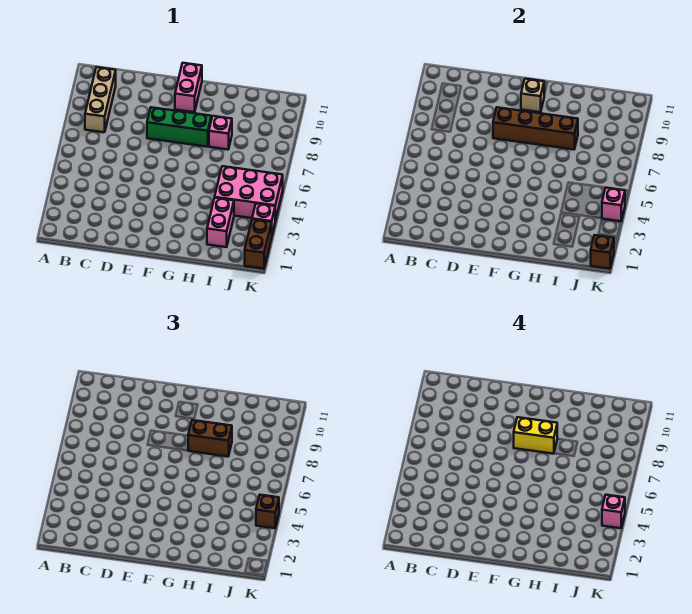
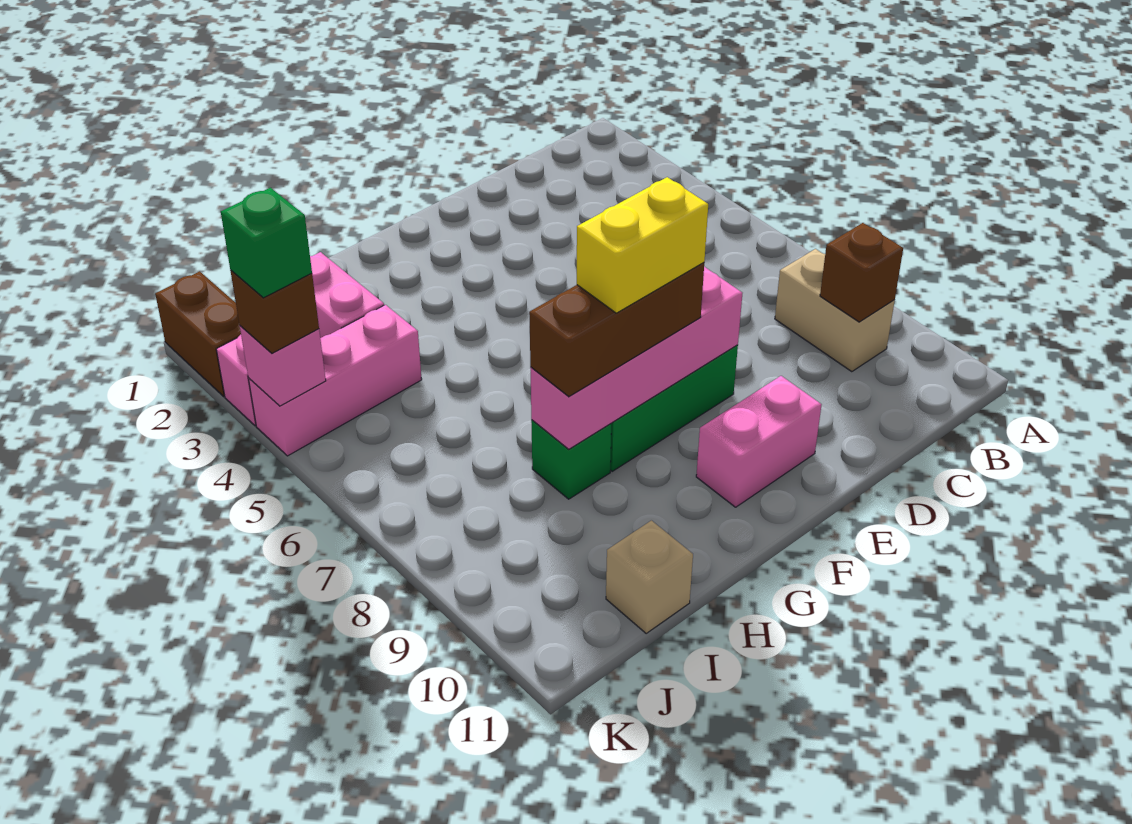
tan 1x3 brick [85,67,116,132] -> tan 1x2 brick [775,249,895,372]
brown 1x4 brick [493,107,578,149] -> pink 1x4 brick [530,267,742,449]
pink 1x2 brick [175,63,202,112] -> pink 1x2 brick turned to [696,376,821,507]
tan 1x1 brick [521,79,544,112] -> tan 1x1 brick moved to [606,520,693,633]
brown 1x2 brick [188,420,232,456] -> brown 1x3 brick [529,263,704,397]
pink 1x1 brick [209,116,232,149] -> green 1x1 brick [531,420,611,499]
pink 2x3 brick [215,166,283,221] -> pink 1x3 brick [248,305,422,456]
brown 1x1 brick [591,235,614,269] -> brown 1x1 brick moved to [820,223,903,322]
pink 1x1 brick [602,495,625,528] -> green 1x1 brick [221,188,312,298]

